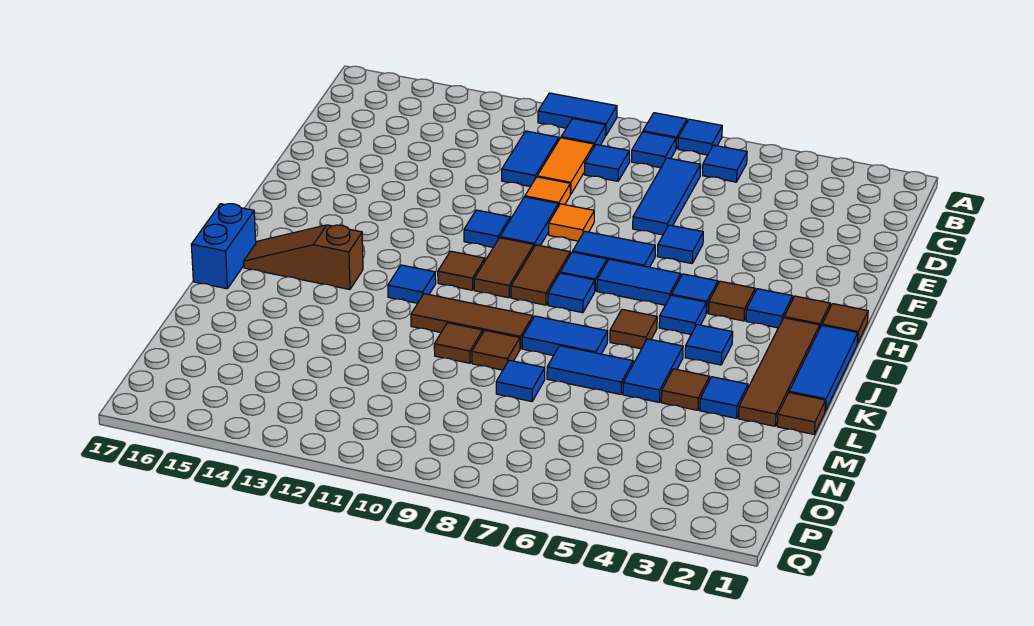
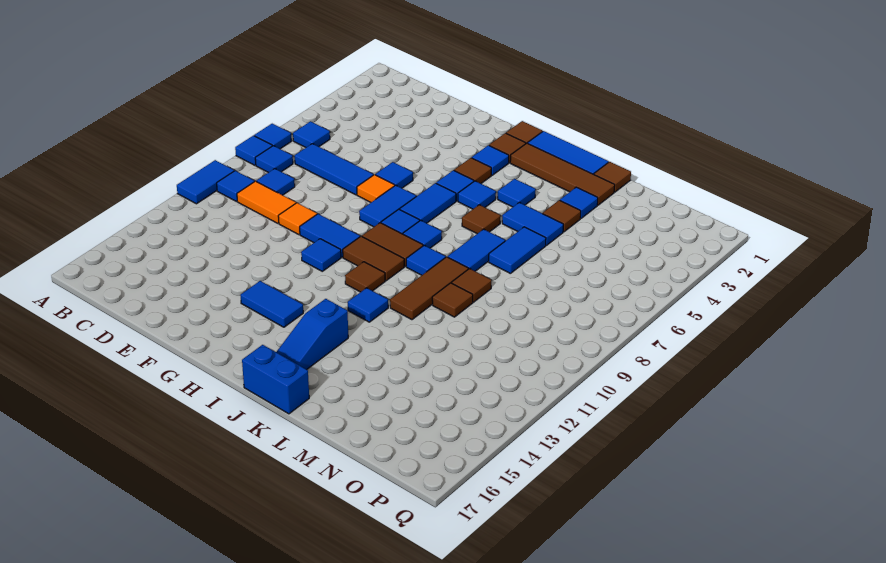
blue 1x2 tile [502,131,559,187] -> blue 1x2 tile moved to [240,281,303,327]
orange 1x1 tile [549,204,594,241] -> orange 1x1 tile moved to [357,175,395,202]
brown 1x3 slope [244,225,363,290] -> blue 1x3 slope [277,299,348,370]
blue 1x1 tile [496,360,545,401] -> blue 1x1 tile moved to [406,245,446,275]

